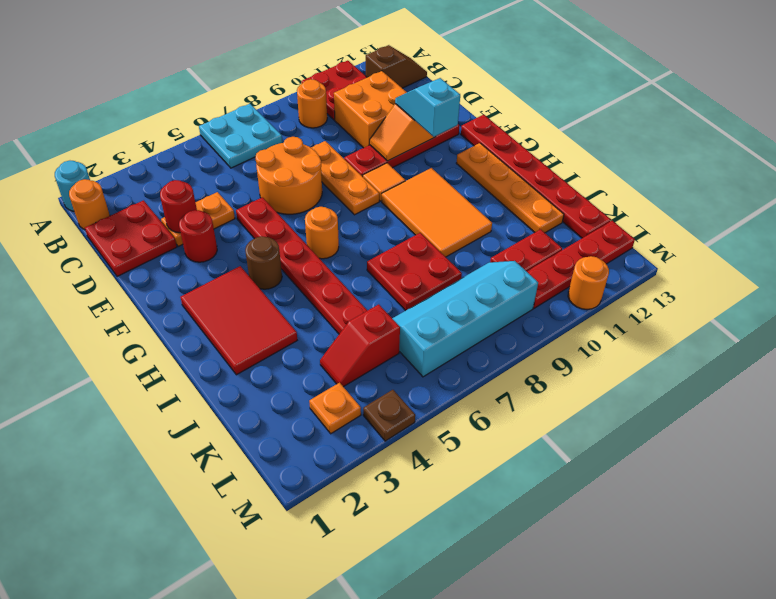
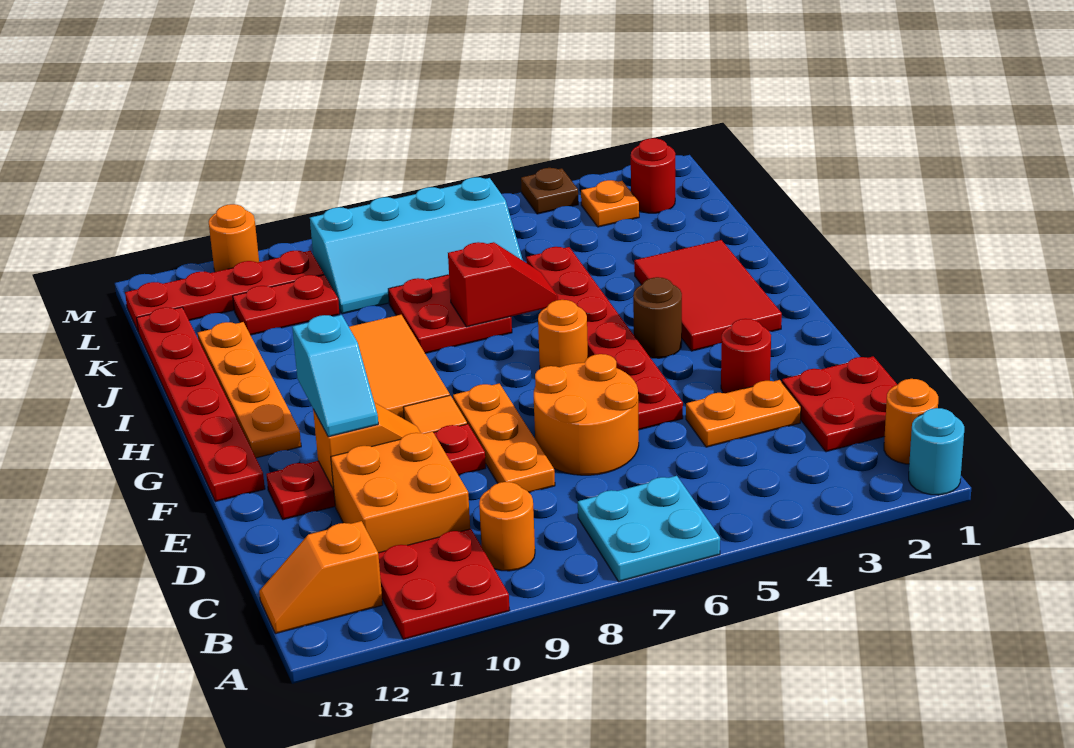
brown 1x2 slope [366,45,427,88] -> orange 1x2 slope [259,521,383,634]
red 1x1 round brick [160,180,197,233] -> red 1x1 round brick moved to [631,138,675,213]
red 1x2 slope [320,304,400,387] -> red 1x2 slope moved to [448,242,558,327]

